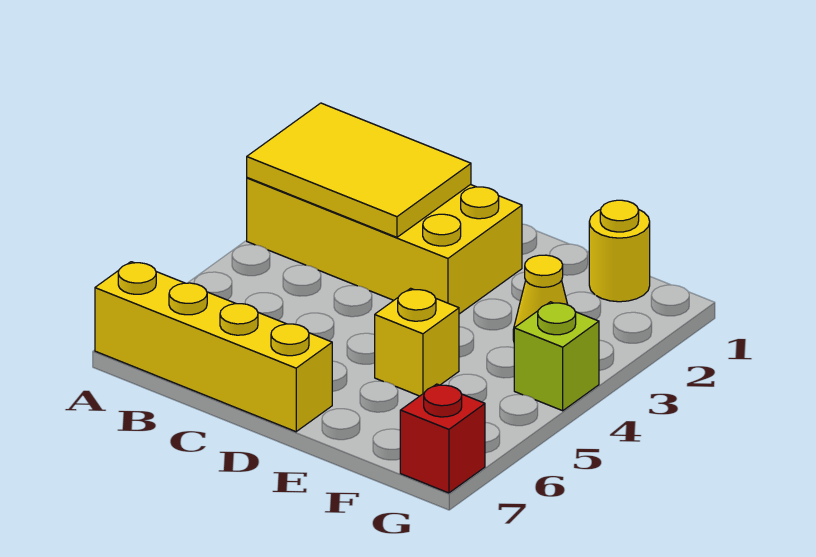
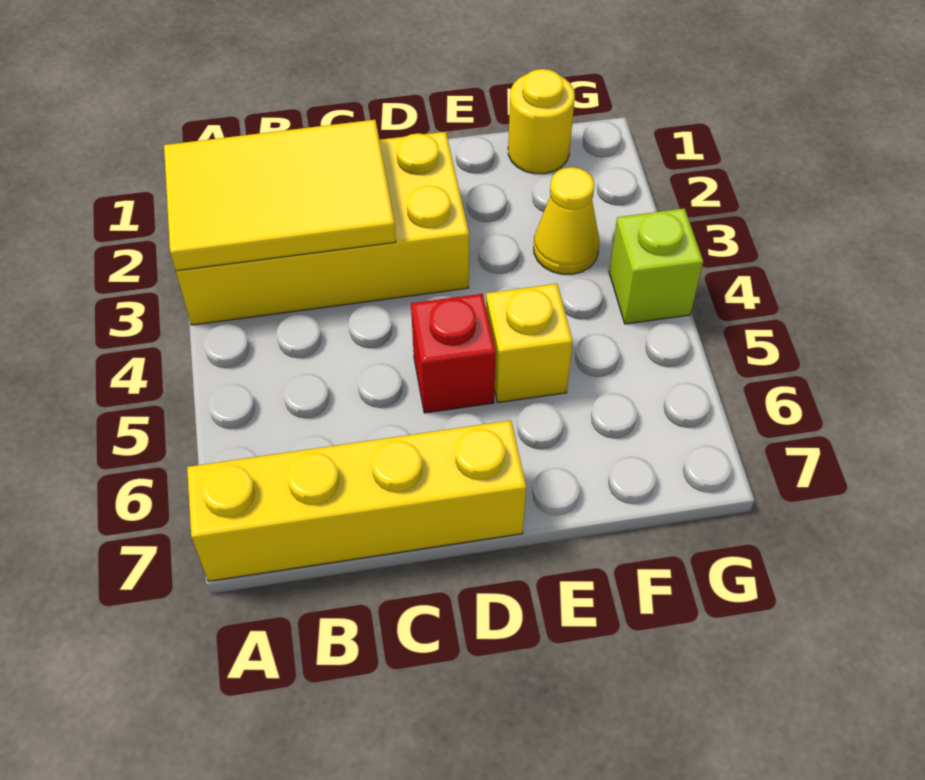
red 1x1 brick [400,384,485,493] -> red 1x1 brick moved to [411,294,496,413]

